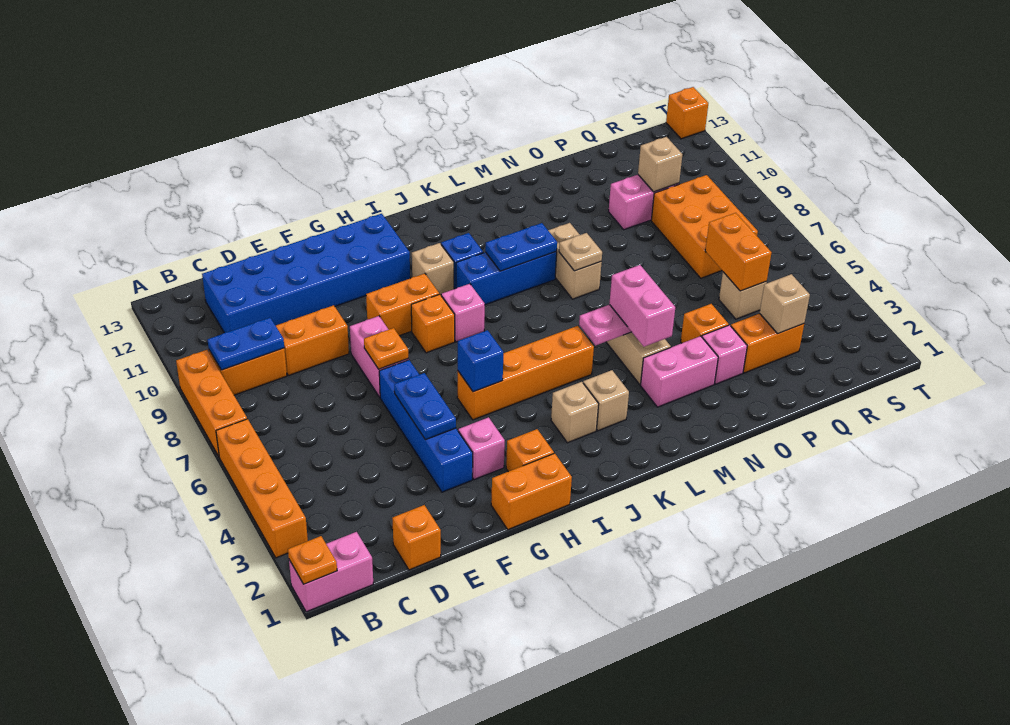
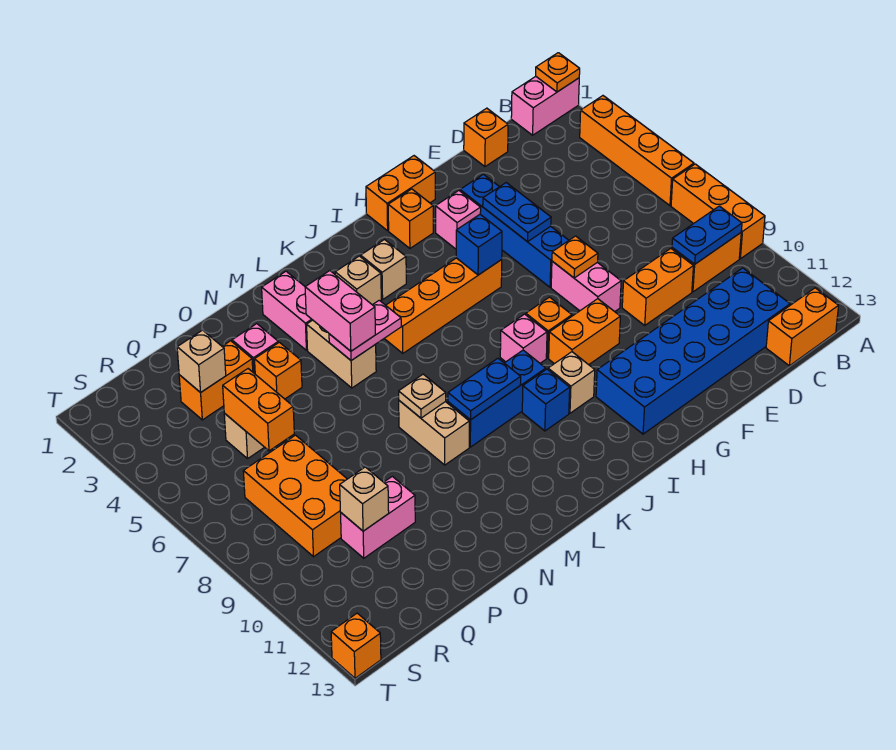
none -> orange 1x2 brick [766,288,838,366]
pink 1x2 brick [641,336,718,407] -> pink 1x2 brick turned to [262,271,312,350]

